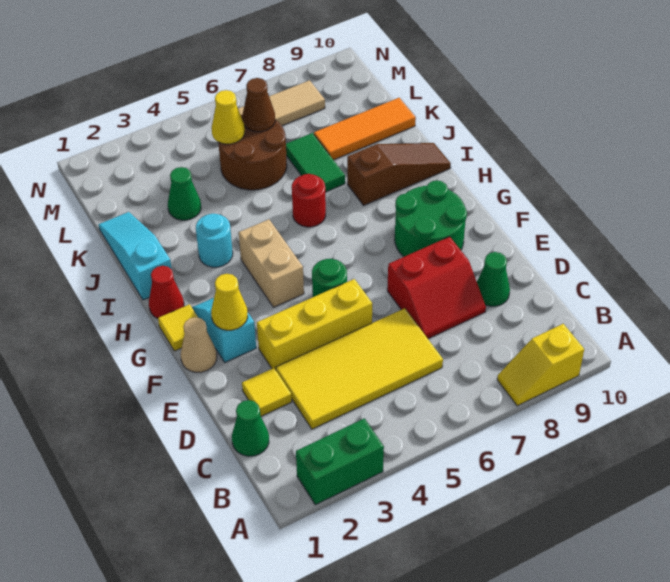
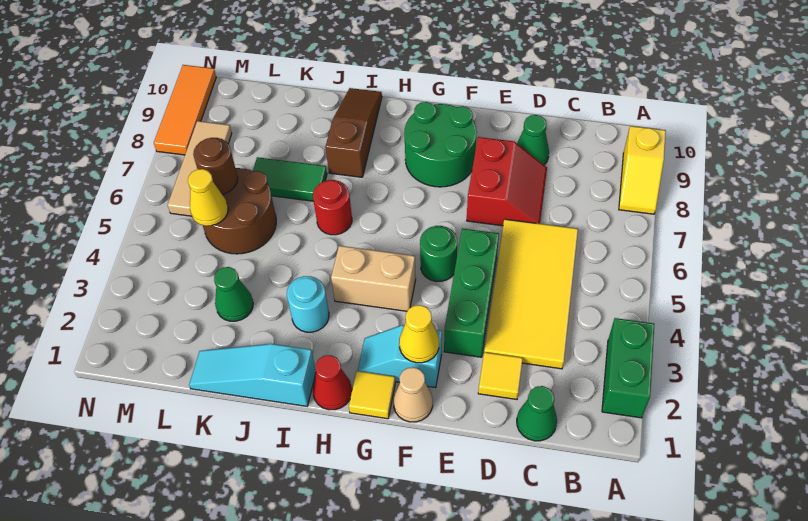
yellow 1x3 brick [257,279,372,370] -> green 1x3 brick [444,229,499,357]
orange 1x3 tile [314,98,416,160] -> orange 1x3 tile moved to [154,65,216,155]
brown 1x1 cone [243,78,275,132] -> brown 1x1 round brick [193,138,238,194]

